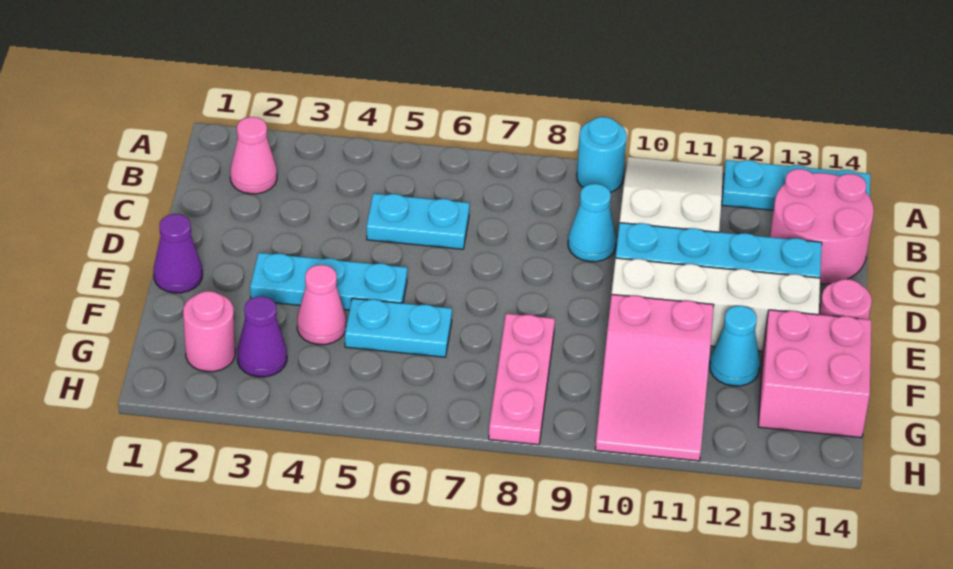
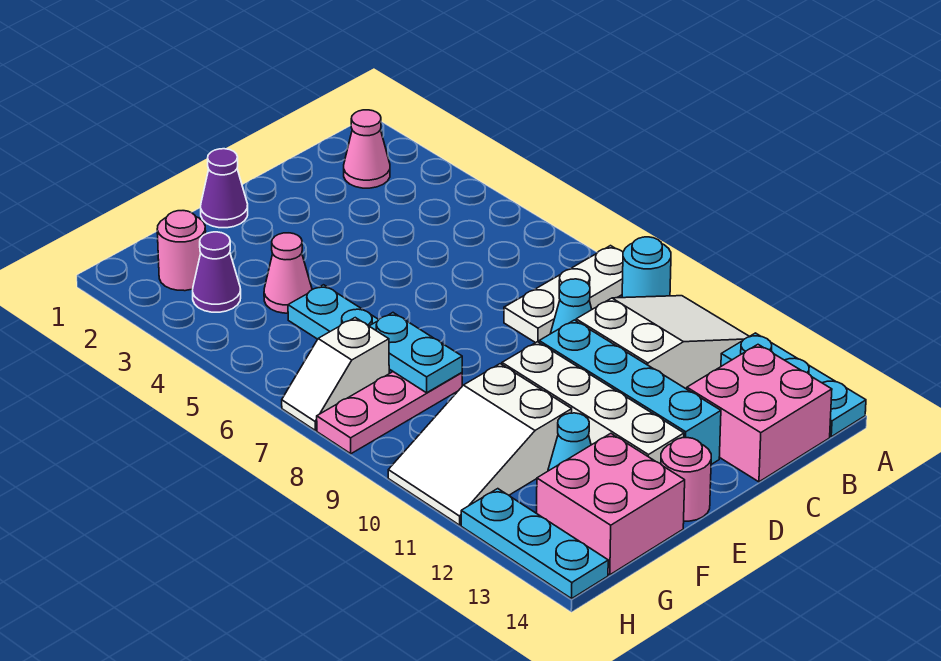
none -> white 1x3 plate [504,246,623,343]
pink 2x2 round brick [770,169,874,284] -> pink 2x2 brick [687,345,832,482]
cyan 1x2 plate [367,194,469,249] -> cyan 1x2 plate moved to [370,313,462,393]
cyan 1x3 plate [250,253,407,310] -> cyan 1x3 plate moved to [461,489,608,599]
pink 2x3 slope [595,294,714,461] -> white 2x3 slope [388,364,572,525]
none -> white 1x2 slope [282,318,389,430]

